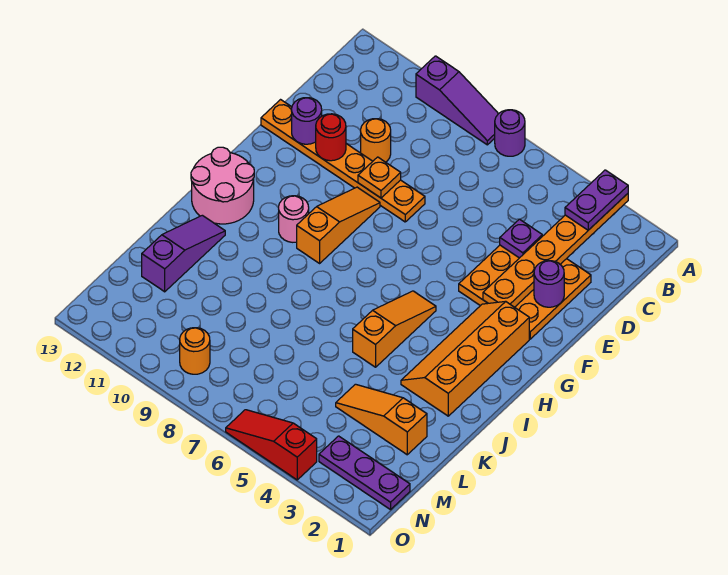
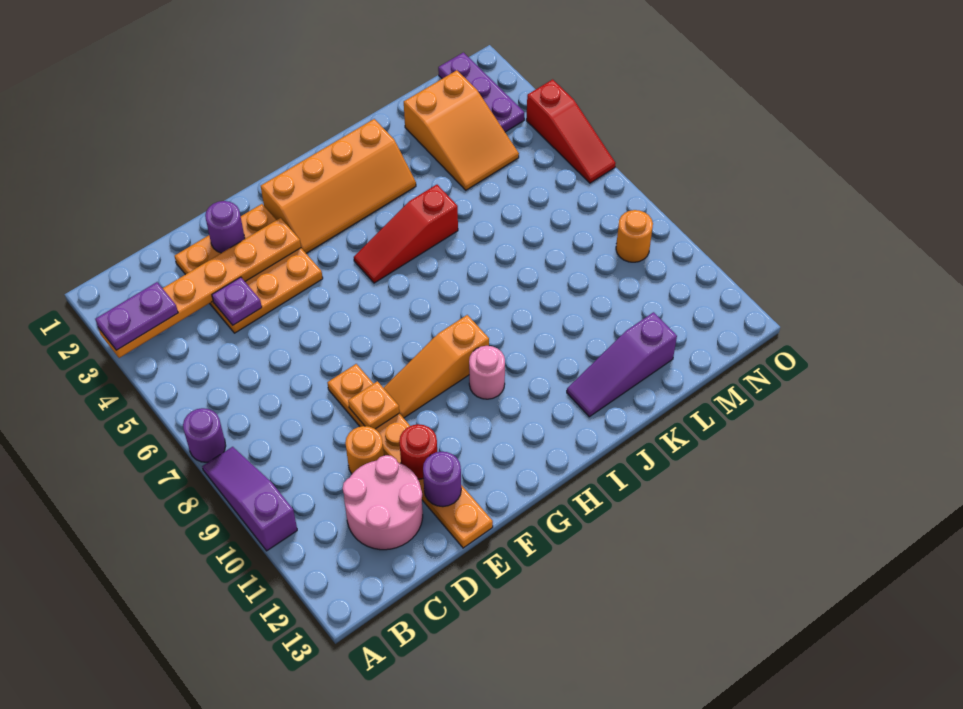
orange 1x3 slope [353,291,436,367] -> red 1x3 slope [354,185,458,283]
pink 2x2 round brick [191,147,254,224] -> pink 2x2 round brick moved to [343,455,423,550]
orange 1x3 slope [336,384,427,455] -> orange 2x3 slope [404,70,519,190]

